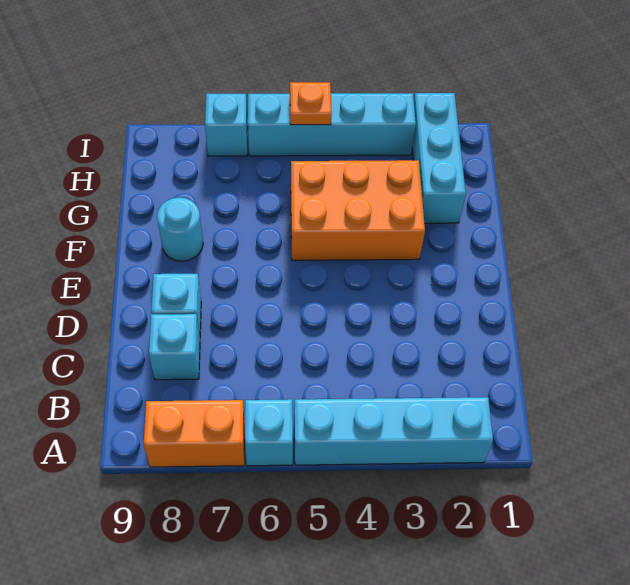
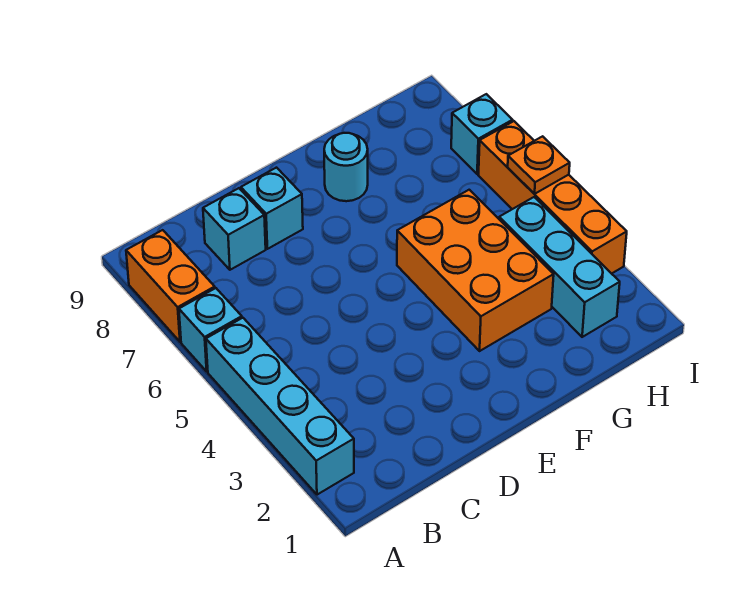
cyan 1x3 brick [412,93,466,223] -> cyan 1x3 brick turned to [499,197,620,337]
cyan 1x4 brick [248,93,416,156] -> orange 1x4 brick [478,121,627,274]

